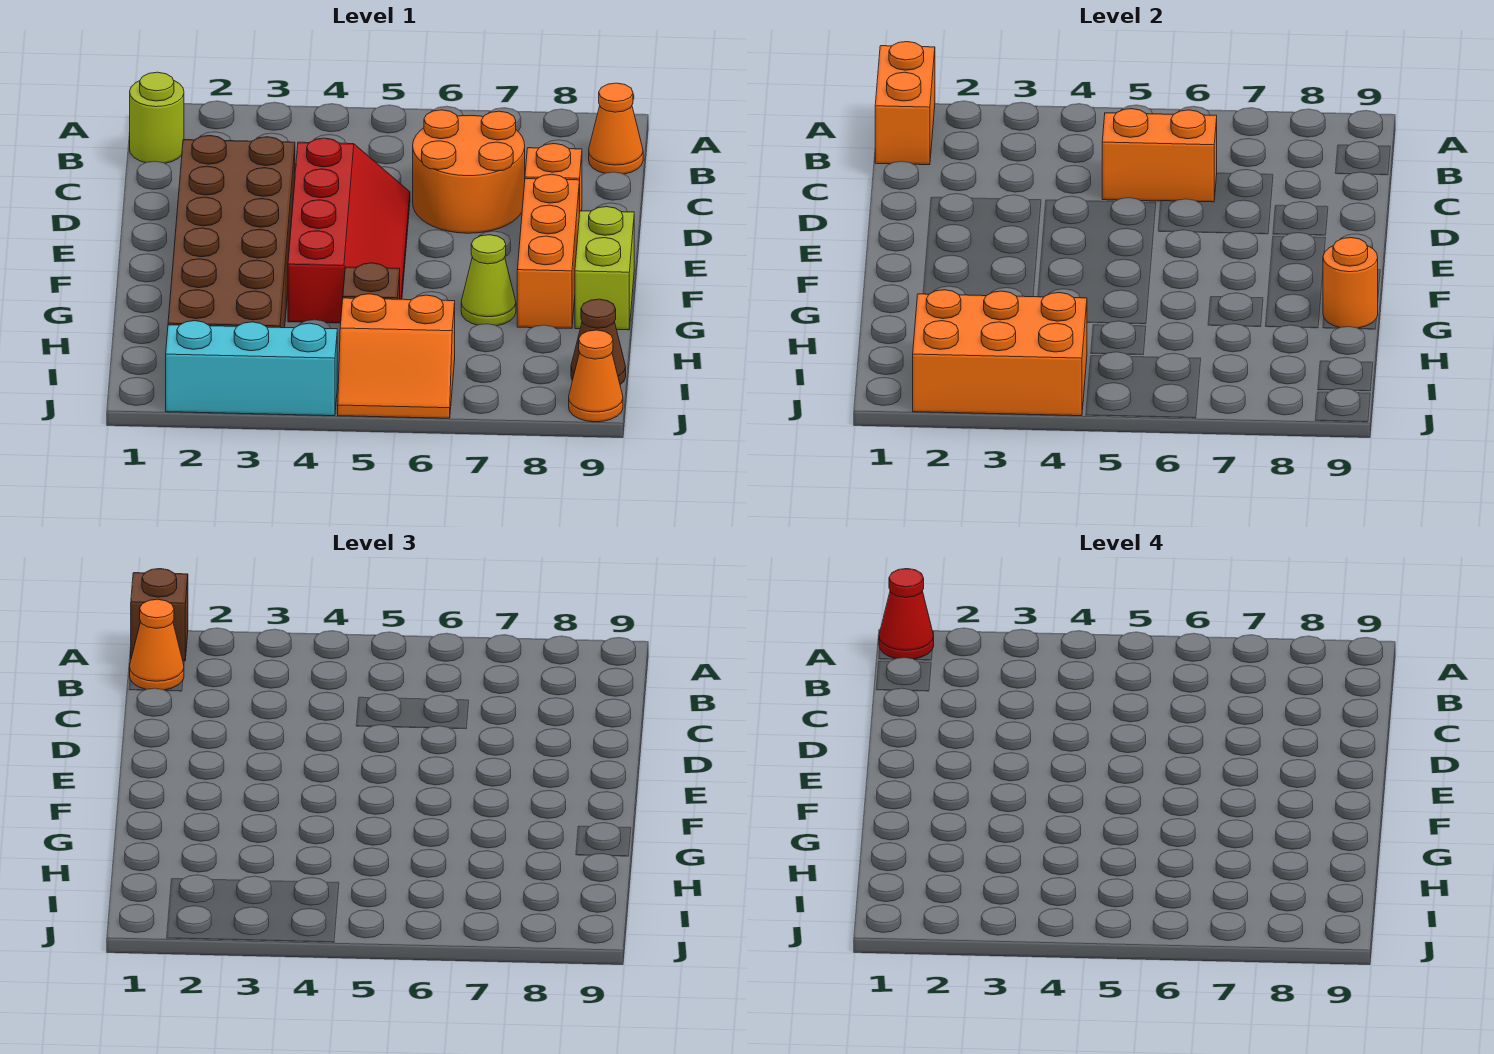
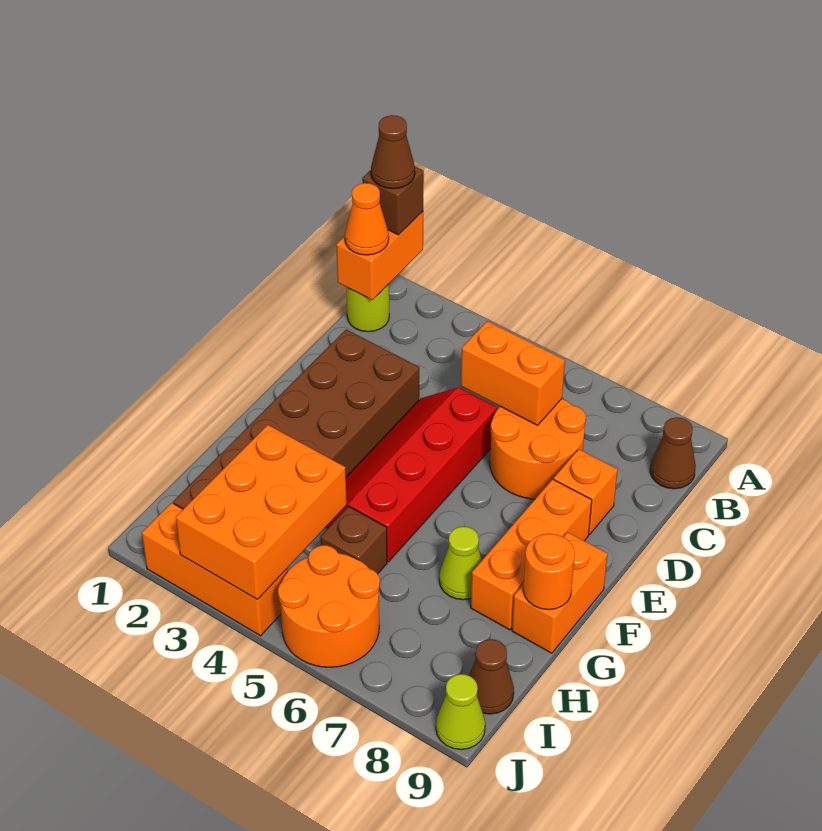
red 1x1 cone [879,569,934,659] -> brown 1x1 cone [371,115,415,189]
orange 1x1 cone [589,83,643,174] -> brown 1x1 cone [650,417,696,489]
red 2x4 slope [288,138,410,323] -> red 2x4 slope turned to [326,387,497,562]
lime 1x2 brick [575,207,634,330] -> orange 1x2 brick [512,532,607,653]
orange 2x3 brick [913,290,1087,416] -> orange 2x3 brick turned to [176,425,347,599]
orange 2x2 slope [338,294,455,418] -> orange 2x2 round brick [278,545,380,667]
cyan 1x3 brick [166,321,337,416] -> orange 1x3 brick [142,503,287,636]
orange 1x1 cone [569,330,623,422] -> lime 1x1 cone [436,674,485,750]

